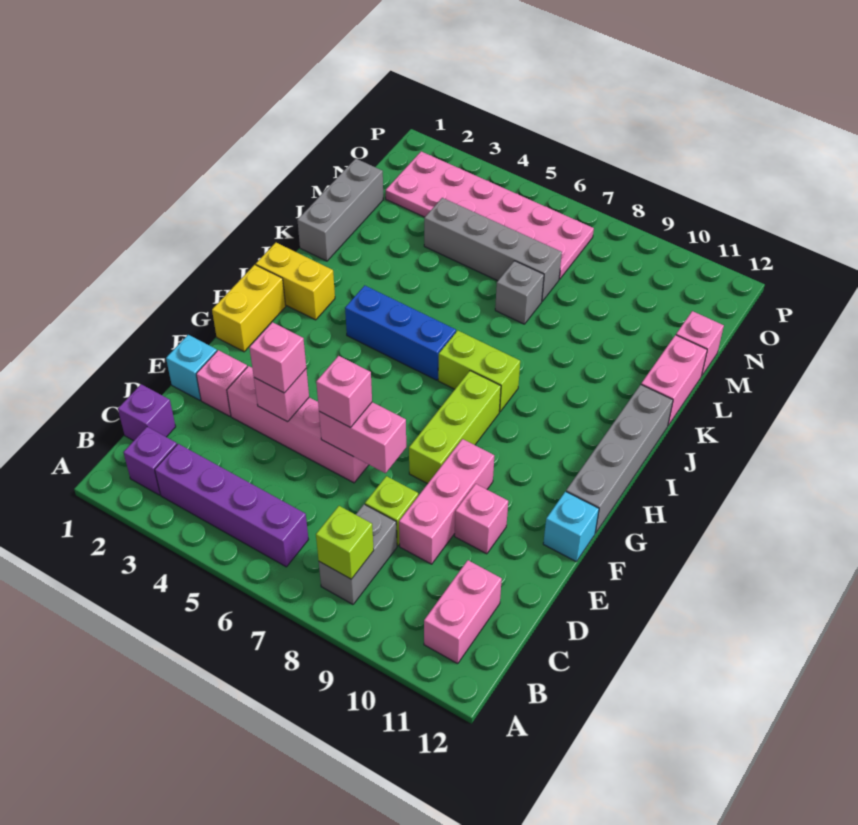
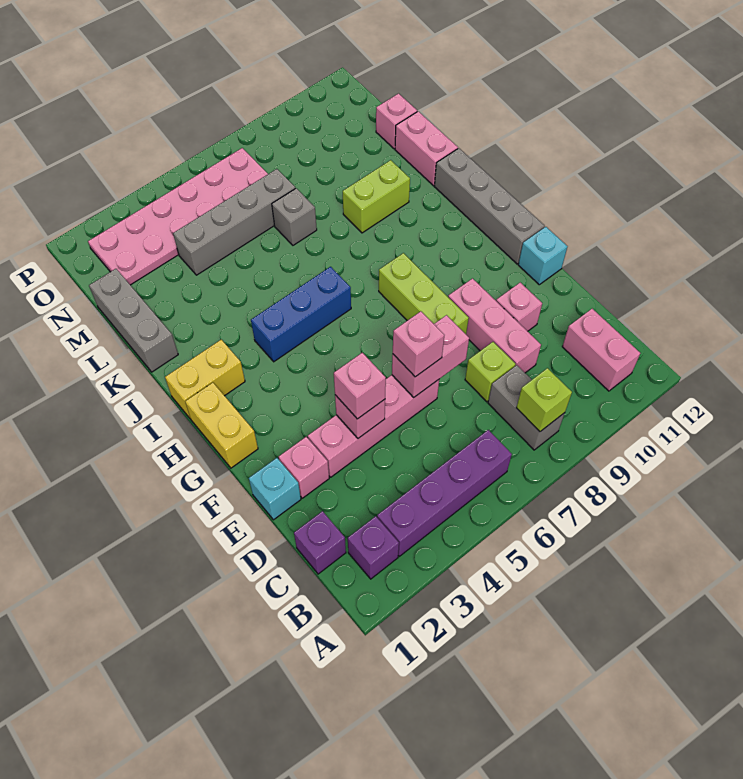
lime 1x2 brick [438,330,520,412] -> lime 1x2 brick moved to [343,160,410,233]

